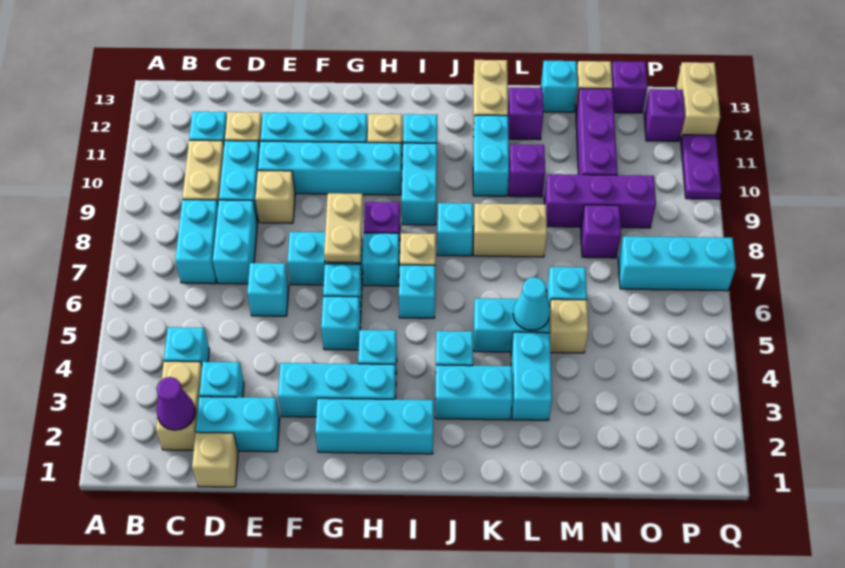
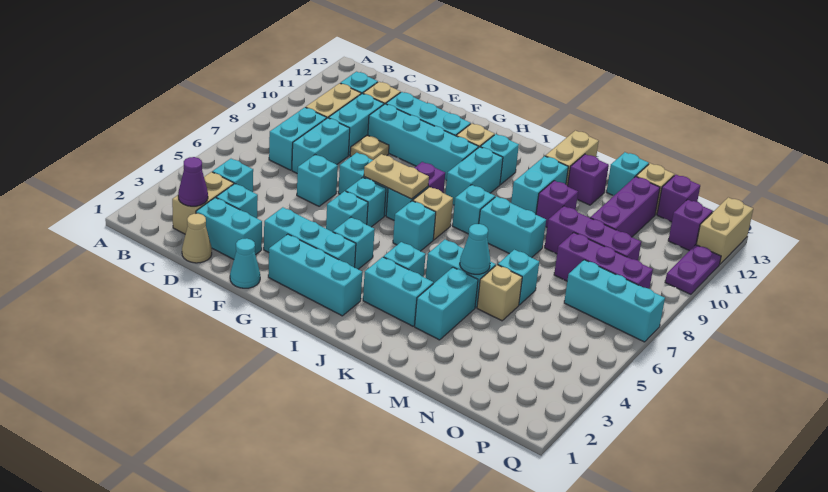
tan 1x1 brick [192,432,238,487] -> tan 1x1 cone [182,214,212,263]
tan 1x1 brick [255,171,295,223] -> tan 1x1 plate [350,135,389,160]
none -> cyan 1x1 cone [230,238,260,288]
tan 1x2 plate [324,193,363,263] -> tan 1x2 plate turned to [364,154,429,199]
tan 1x2 brick [473,203,547,257] -> cyan 1x2 brick [479,196,546,258]
purple 1x1 brick [581,205,621,258] -> purple 1x3 brick [554,232,653,289]

